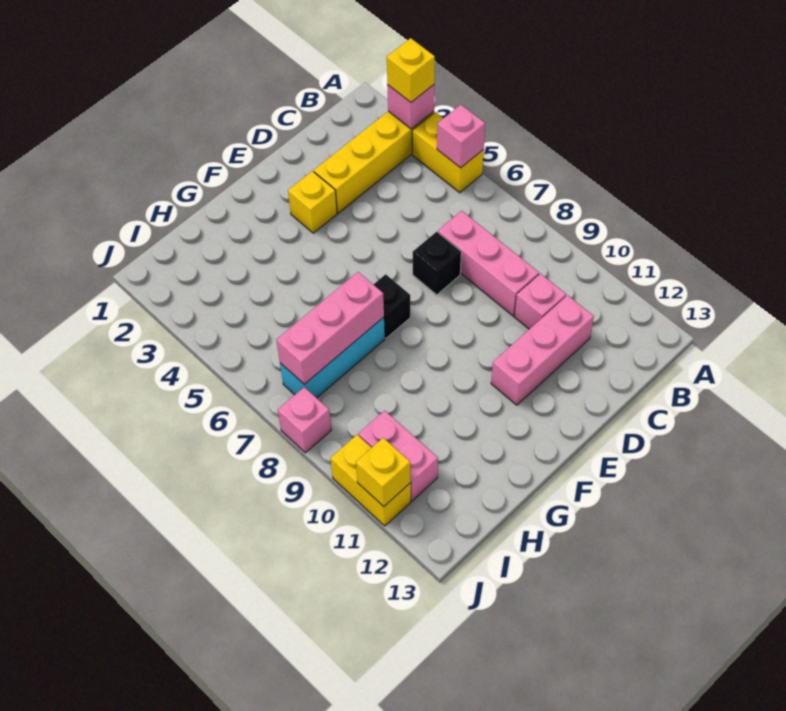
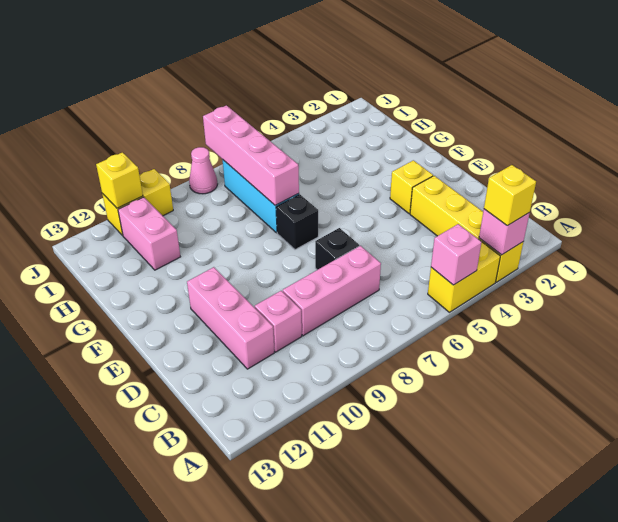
pink 1x3 brick [276,272,384,384] -> pink 1x4 brick [203,105,299,205]
pink 1x2 brick [358,411,438,501] -> pink 1x2 brick turned to [118,197,180,270]
pink 1x1 brick [278,387,331,453] -> pink 1x1 cone [189,147,217,194]

